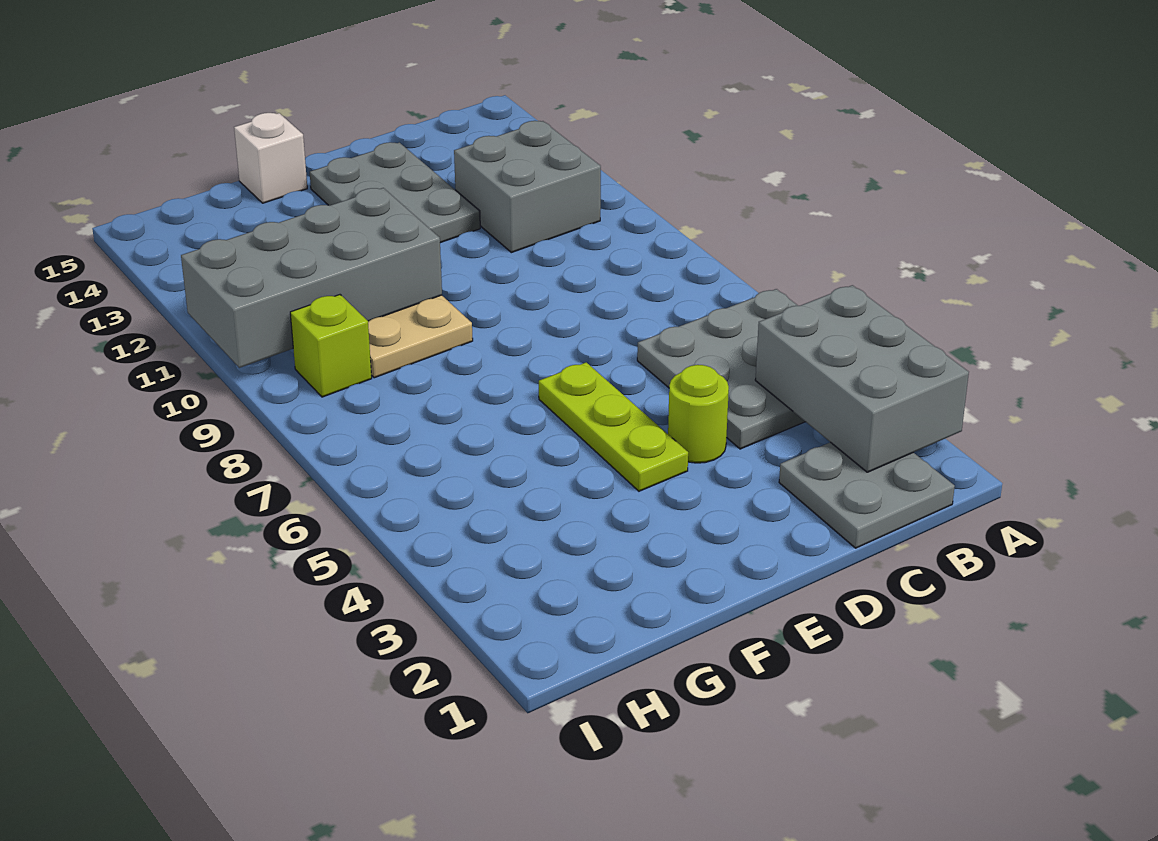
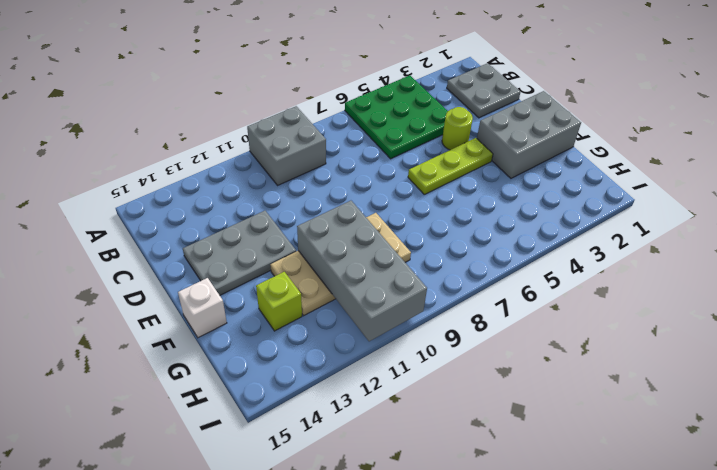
grey 2x3 brick [755,285,969,472] -> grey 2x3 brick moved to [477,91,581,178]
grey 3x3 plate [637,289,805,449] -> green 3x3 plate [345,75,448,159]
grey 2x2 brick [454,121,601,253] -> grey 2x2 brick moved to [247,106,326,185]
lime 1x1 brick [290,295,372,397] -> lime 1x1 brick moved to [256,272,302,331]

